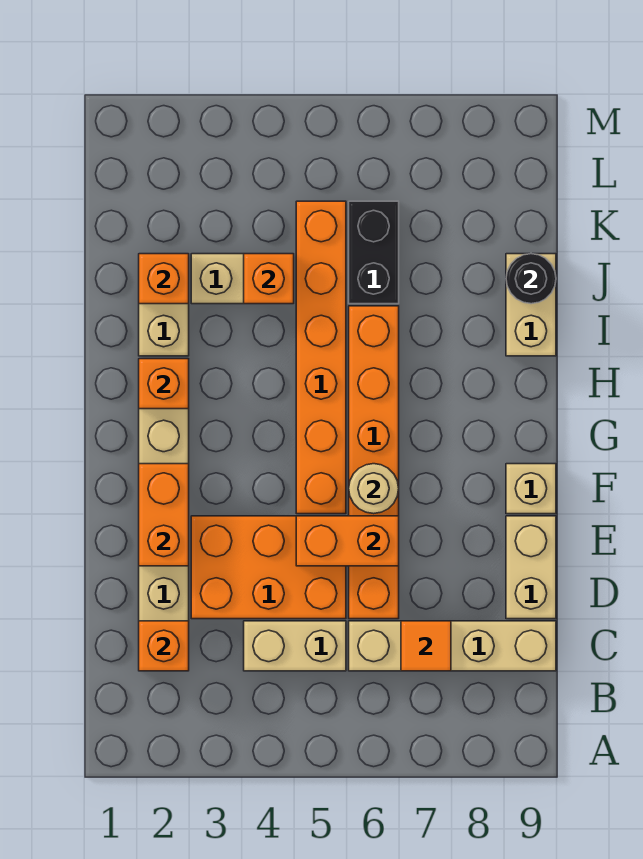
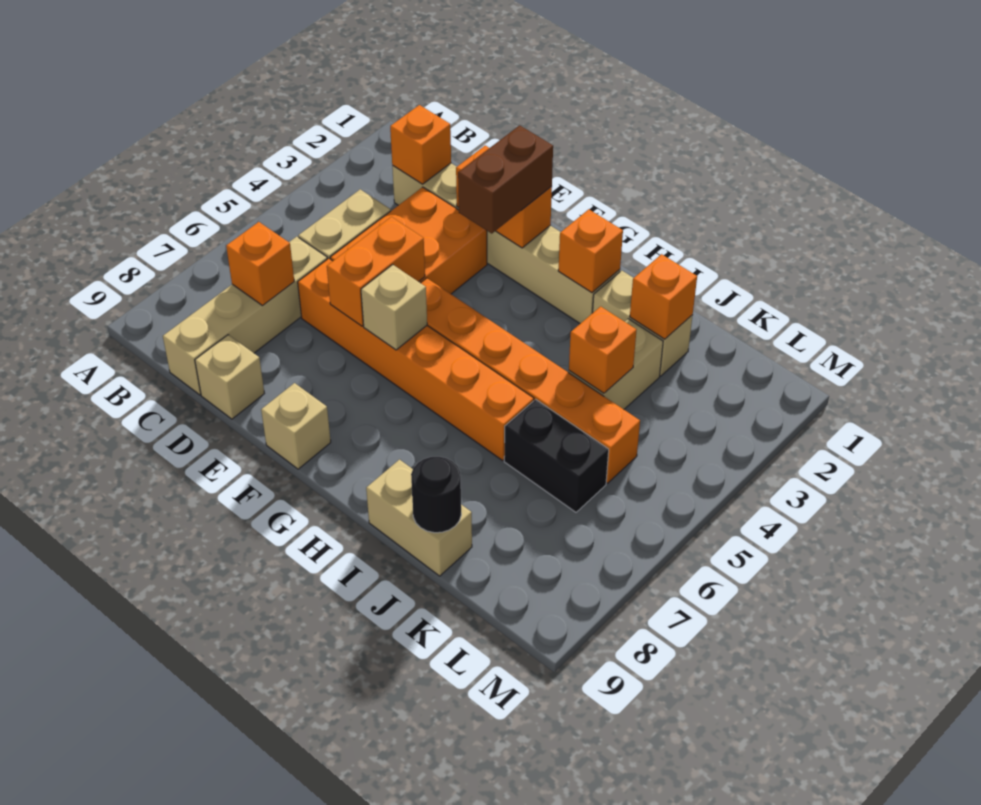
orange 1x1 tile [401,621,451,671] -> orange 1x1 brick [226,222,294,306]
tan 1x2 brick [506,516,556,619] -> tan 1x1 brick [195,335,264,419]
none -> brown 1x2 brick [458,125,553,233]
tan 1x1 round brick [349,464,399,514] -> tan 1x1 brick [361,265,427,350]

